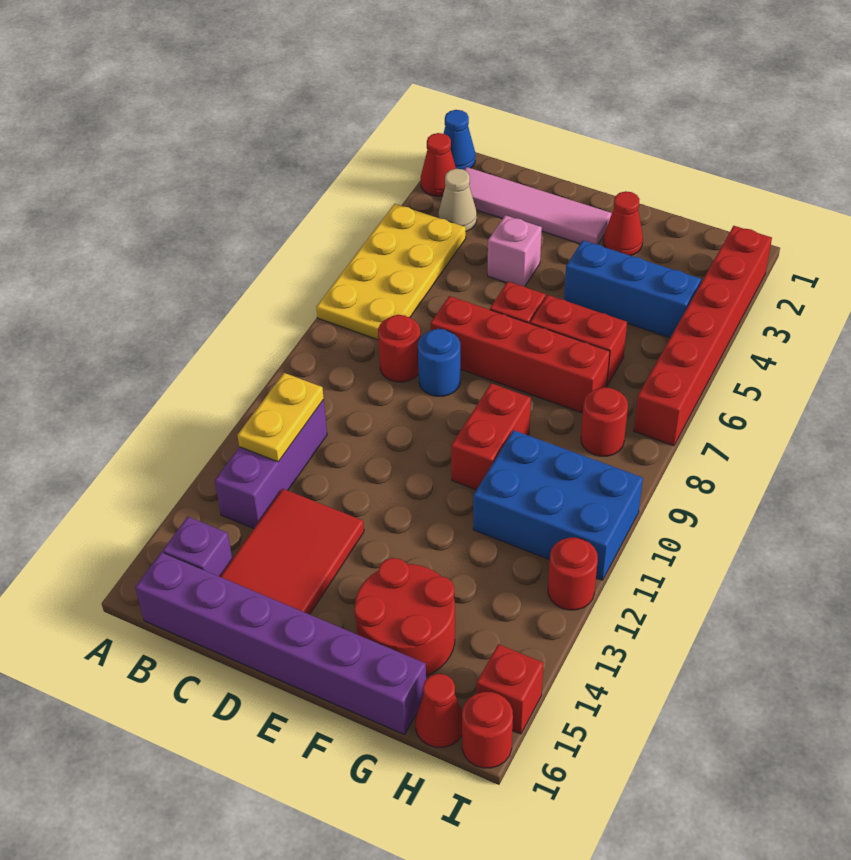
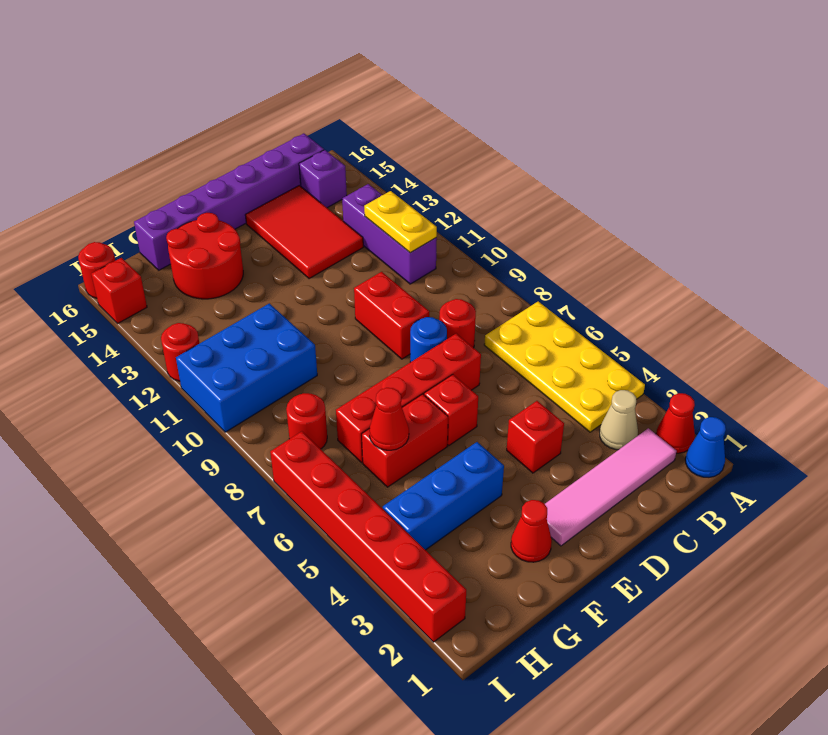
pink 1x1 brick [488,215,542,287] -> red 1x1 brick [507,401,564,473]
red 1x2 brick [451,383,531,490] -> red 1x2 brick moved to [354,272,429,359]
red 1x1 cone [415,674,462,747] -> red 1x1 cone moved to [369,388,409,450]

